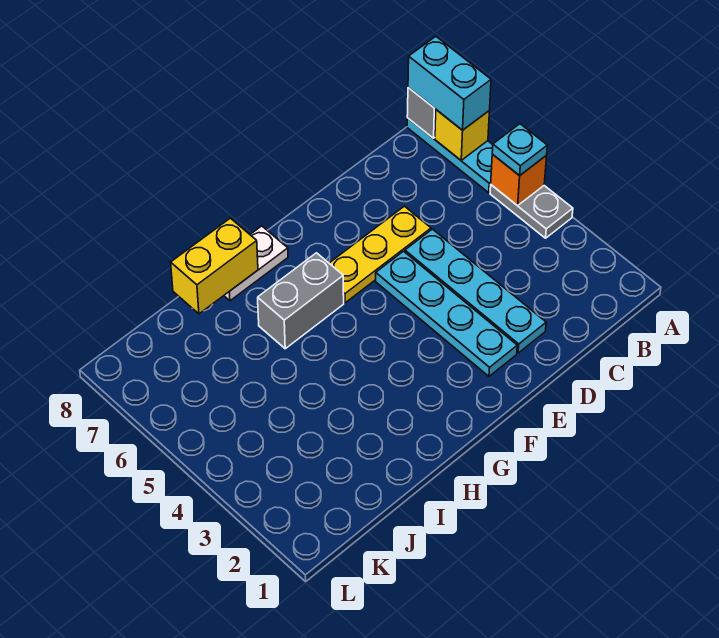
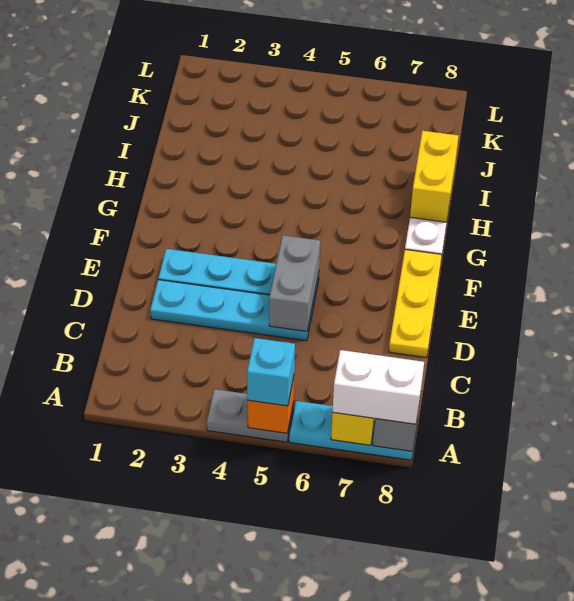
cyan 1x1 plate [492,124,547,176] -> cyan 1x1 brick [247,338,295,406]
cyan 1x2 brick [408,37,491,130] -> white 1x2 brick [333,350,424,424]
yellow 1x3 plate [329,206,431,303] -> yellow 1x3 plate moved to [389,250,442,358]
grey 1x2 brick [258,253,344,349] -> grey 1x2 brick moved to [269,235,320,331]

